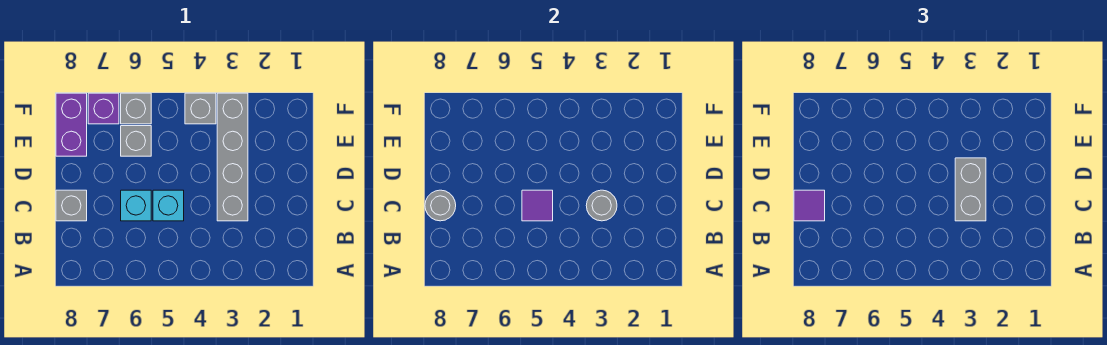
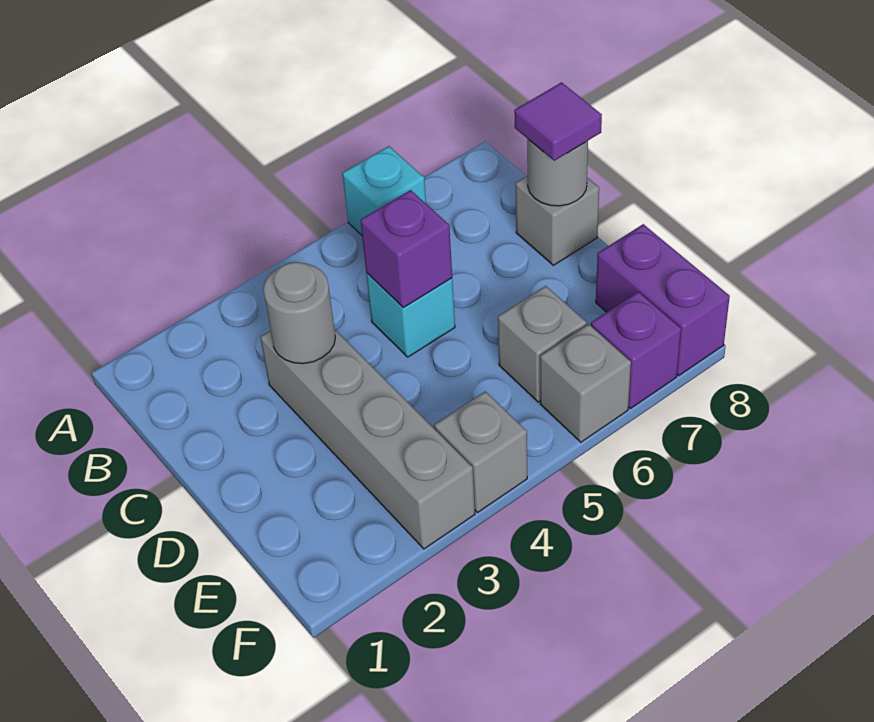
grey 1x2 brick [955,158,986,221] -> none
purple 1x1 tile [522,190,553,221] -> purple 1x1 brick [360,190,452,308]
cyan 1x1 brick [121,190,151,221] -> cyan 1x1 brick moved to [342,146,426,235]

